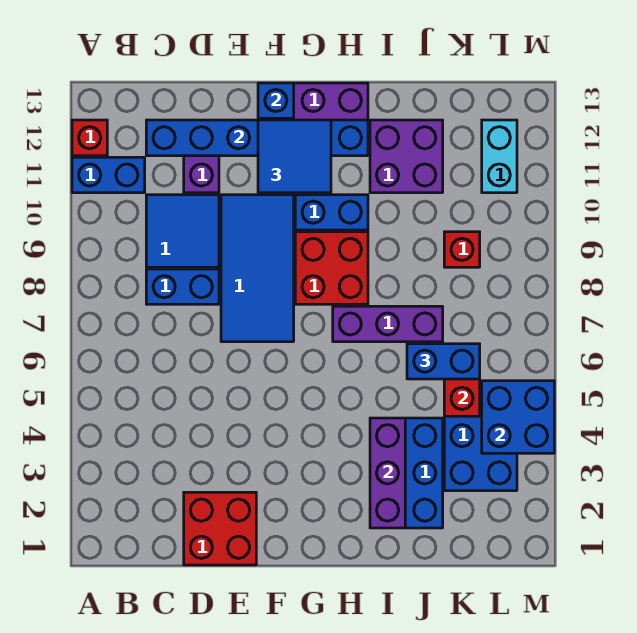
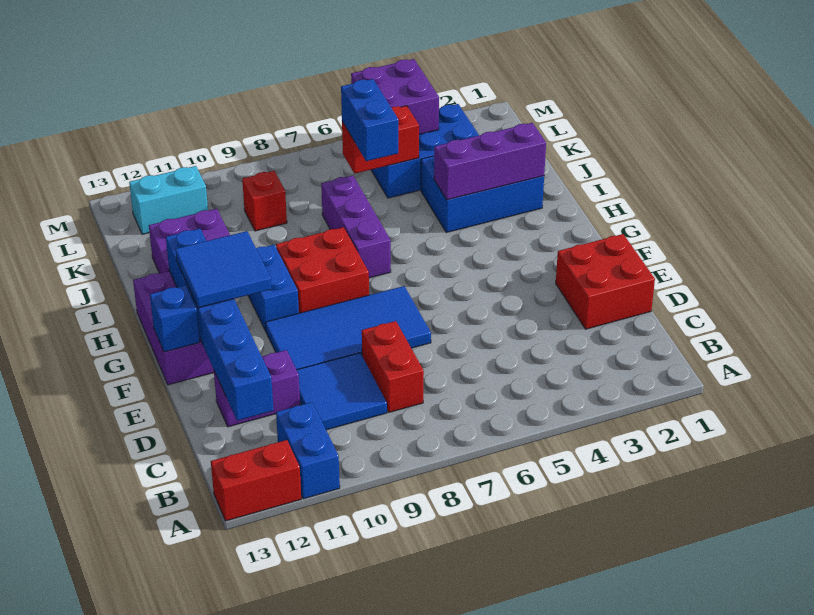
red 1x1 brick [72,120,107,156] -> red 1x2 brick [211,440,301,521]
blue 1x2 brick [146,269,219,304] -> red 1x2 brick [362,321,424,412]
blue 2x2 brick [482,381,554,453] -> purple 2x2 brick [351,59,439,134]

